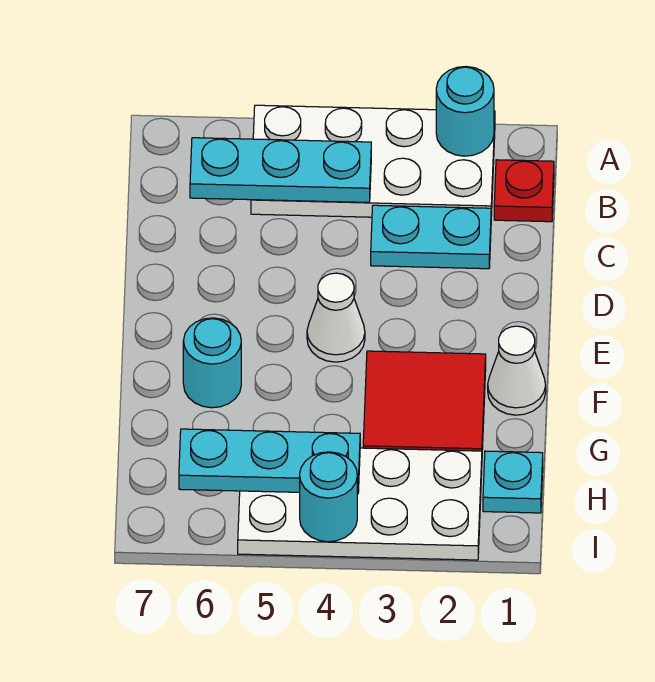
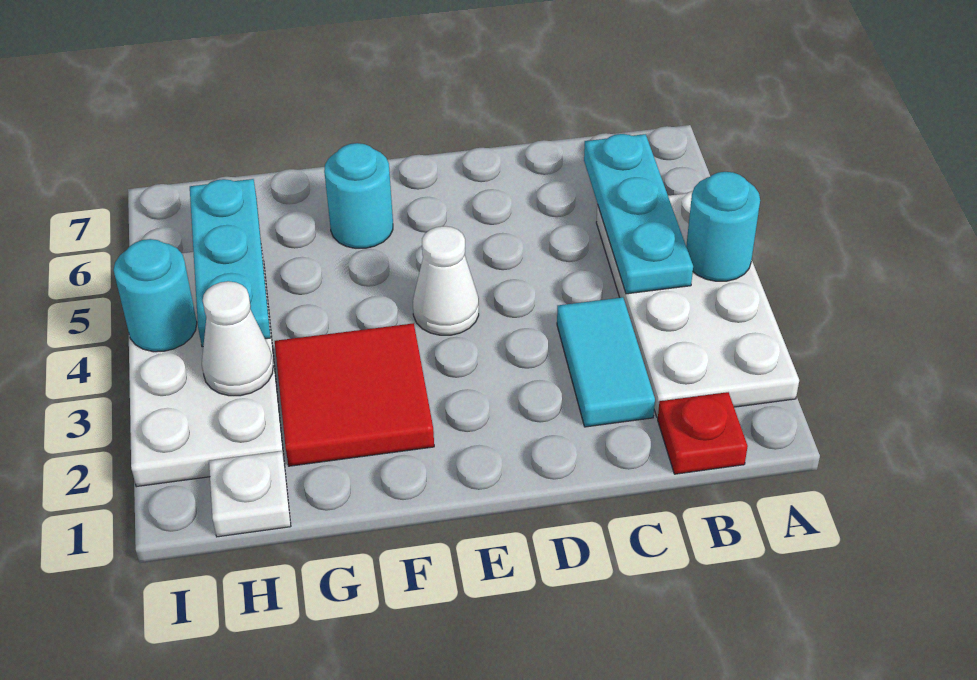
cyan 1x1 round brick [436,67,494,156] -> cyan 1x1 round brick moved to [686,172,760,281]
cyan 1x2 plate [371,205,491,269] -> cyan 1x2 tile [557,297,655,427]
white 1x1 cone [488,326,546,415] -> white 1x1 cone moved to [202,281,273,396]
cyan 1x1 plate [483,451,543,513] -> white 1x1 plate [209,451,291,537]

